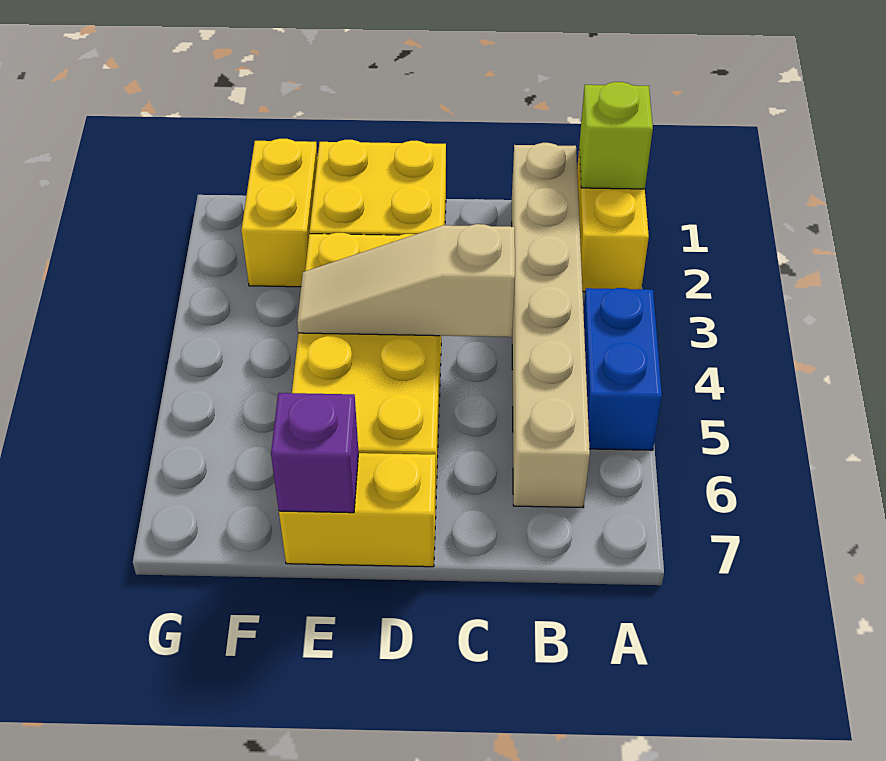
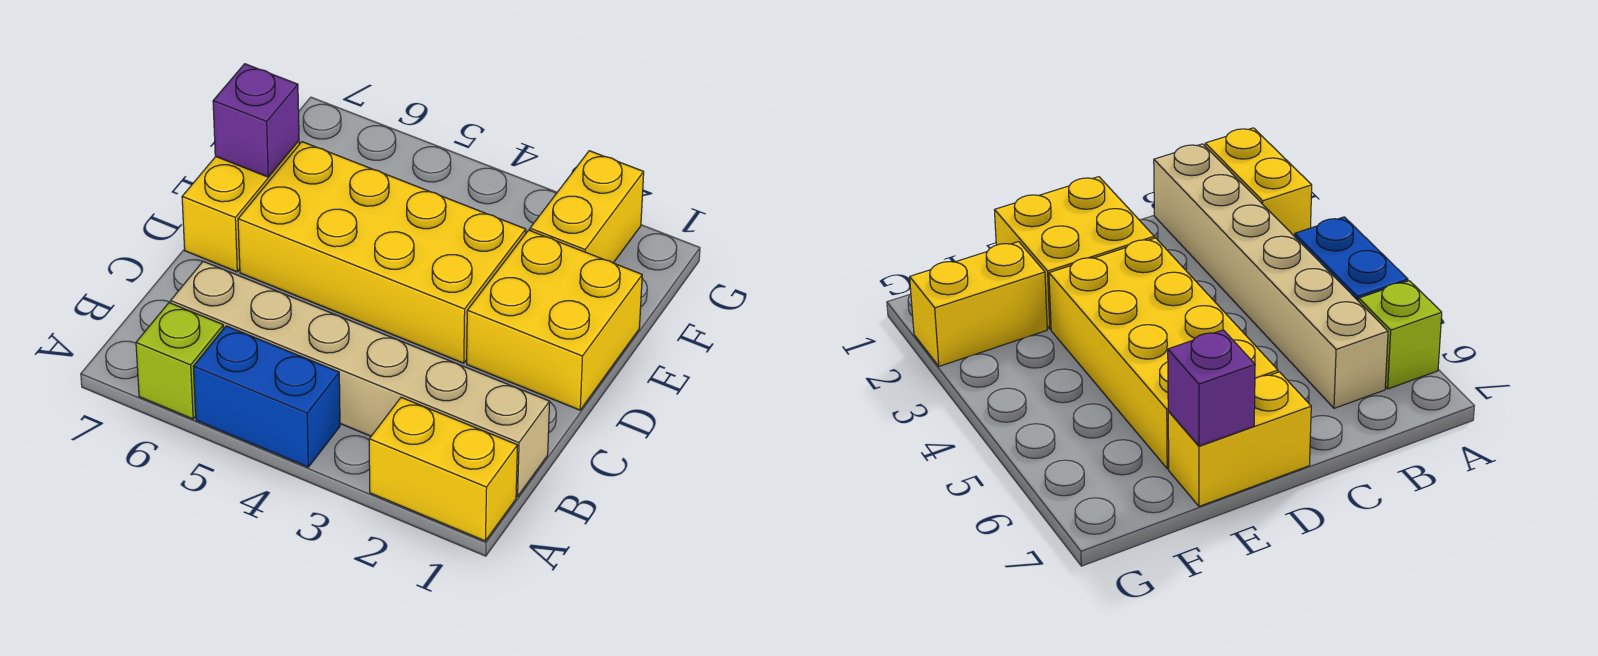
lime 1x1 brick [579,82,653,189] -> lime 1x1 brick moved to [136,303,224,419]
tan 1x3 slope [297,224,515,337] -> none
yellow 1x2 brick [241,139,318,287] -> yellow 1x2 brick turned to [530,151,644,263]

